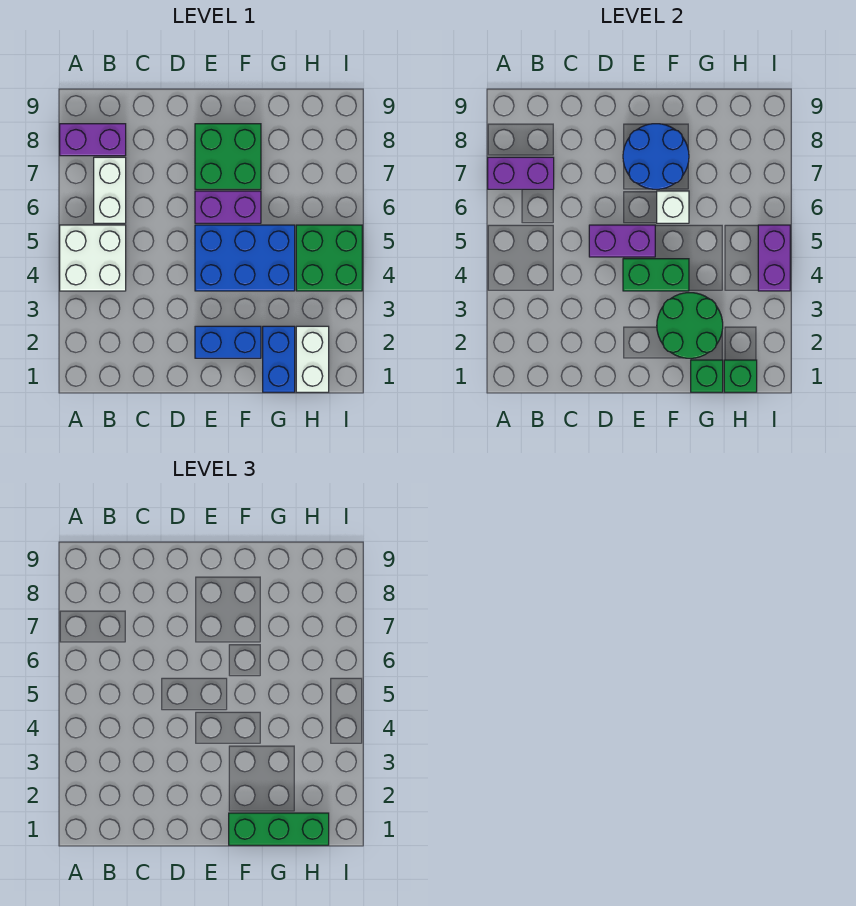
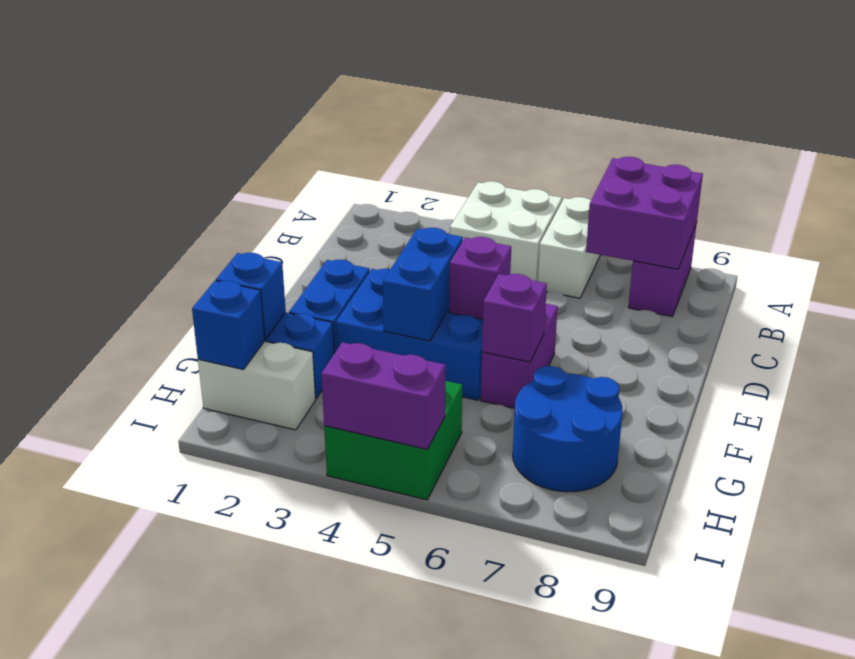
purple 1x2 brick [488,157,554,189] -> purple 2x2 brick [586,157,703,269]
white 1x2 brick [94,157,126,223] -> white 1x2 brick turned to [538,197,600,298]
purple 1x2 brick [589,225,655,257] -> purple 1x1 brick [449,237,511,320]
blue 2x3 brick [195,225,295,291] -> blue 2x3 brick turned to [336,269,483,400]
green 1x2 brick [623,259,689,291] -> blue 1x2 brick [383,228,463,341]
green 2x2 brick [195,124,261,189] -> none
blue 2x2 round brick [623,124,689,189] -> blue 2x2 round brick moved to [513,366,623,492]
green 1x3 brick [229,813,329,845] -> none
green 2x2 round brick [657,293,723,358] -> none
white 1x1 brick [657,191,689,223] -> purple 1x1 brick [482,274,547,362]
green 1x1 brick [691,360,723,392] -> blue 1x1 brick [216,253,286,339]
green 1x1 brick [724,360,757,392] -> blue 1x1 brick [192,281,265,370]

